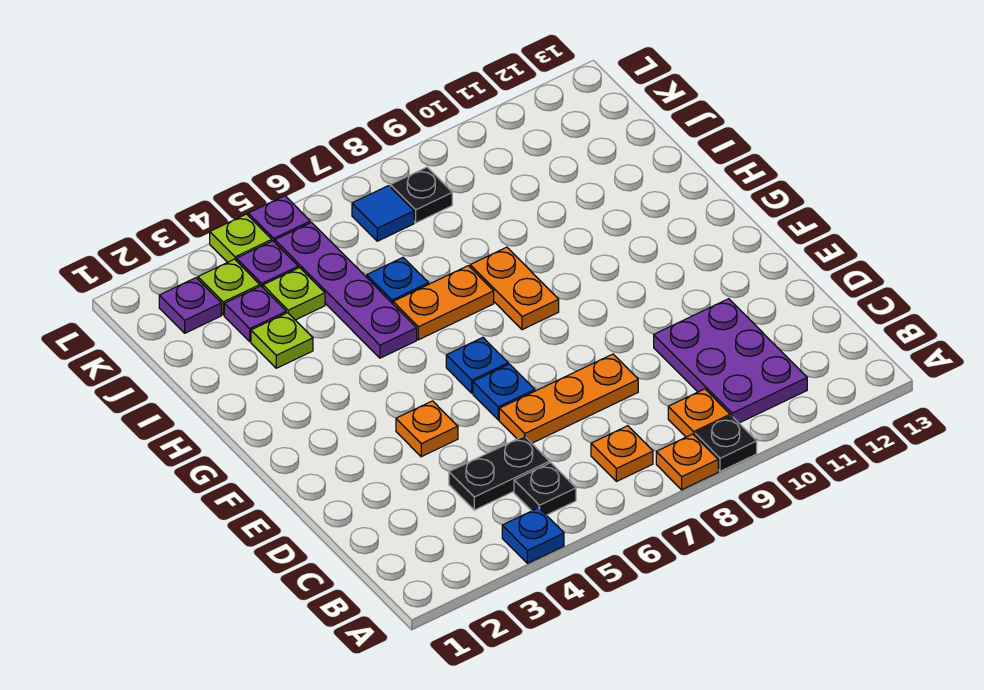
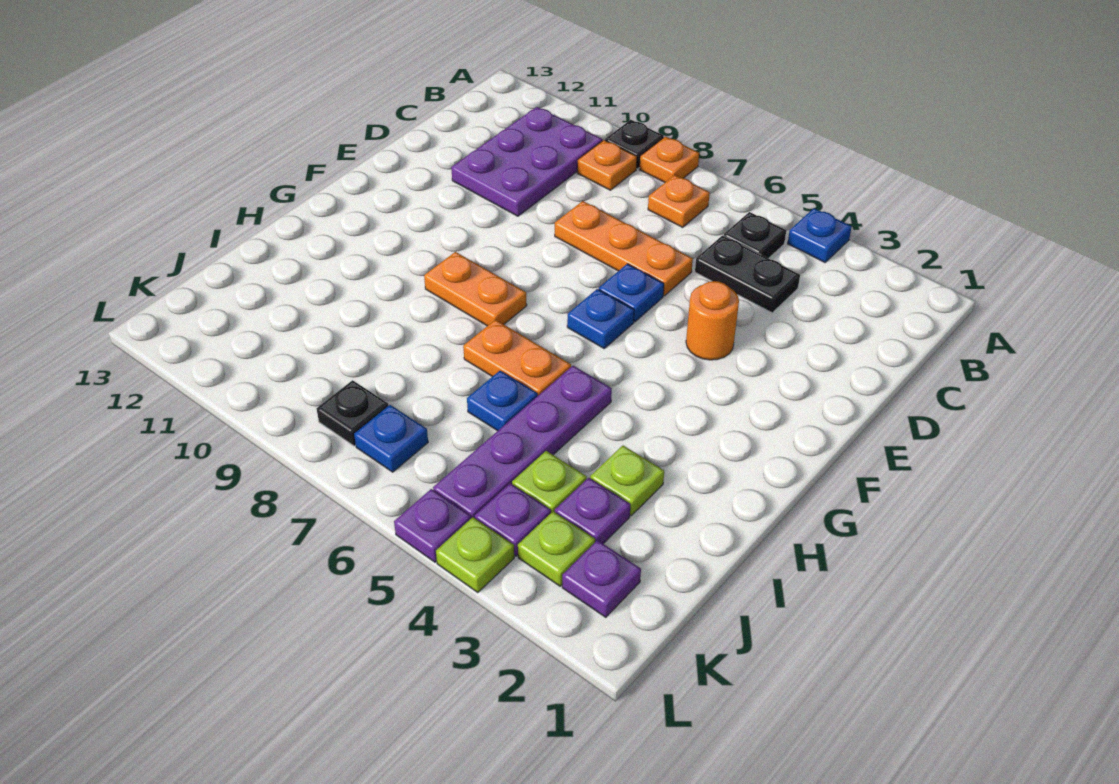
orange 1x1 plate [396,401,458,457] -> orange 1x1 round brick [686,281,739,360]
orange 1x2 plate [470,247,559,330] -> orange 1x2 plate turned to [424,252,527,326]
blue 1x1 tile [352,186,414,241] -> blue 1x1 plate [354,405,428,472]

